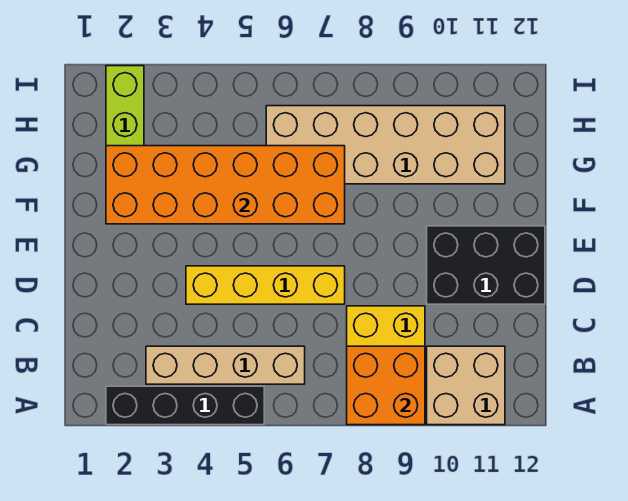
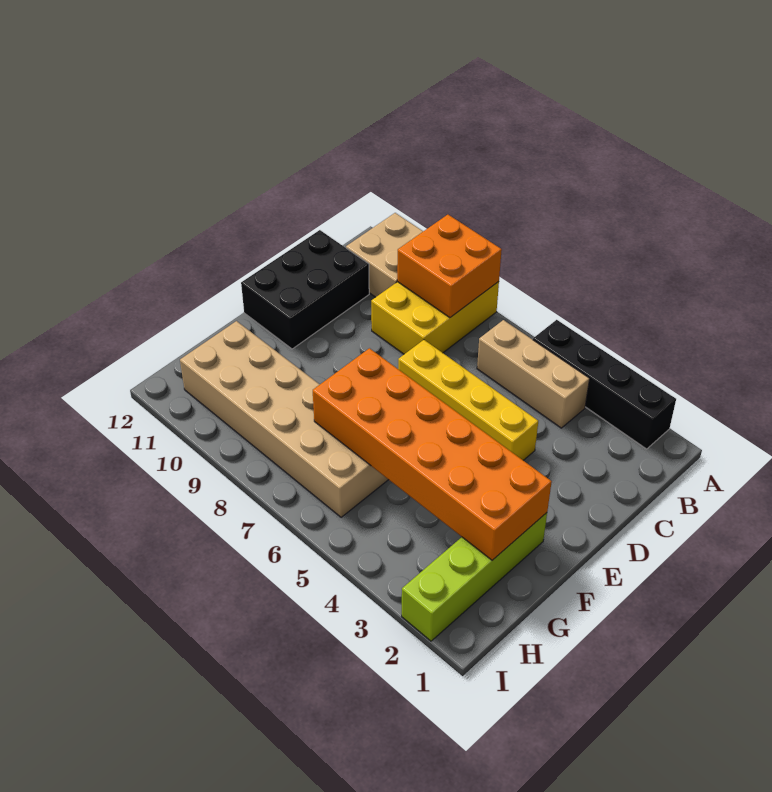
tan 1x4 brick [146,346,305,384] -> tan 1x3 brick [477,320,590,428]
black 2x3 brick [427,226,545,304] -> black 2x3 brick turned to [241,230,369,349]

